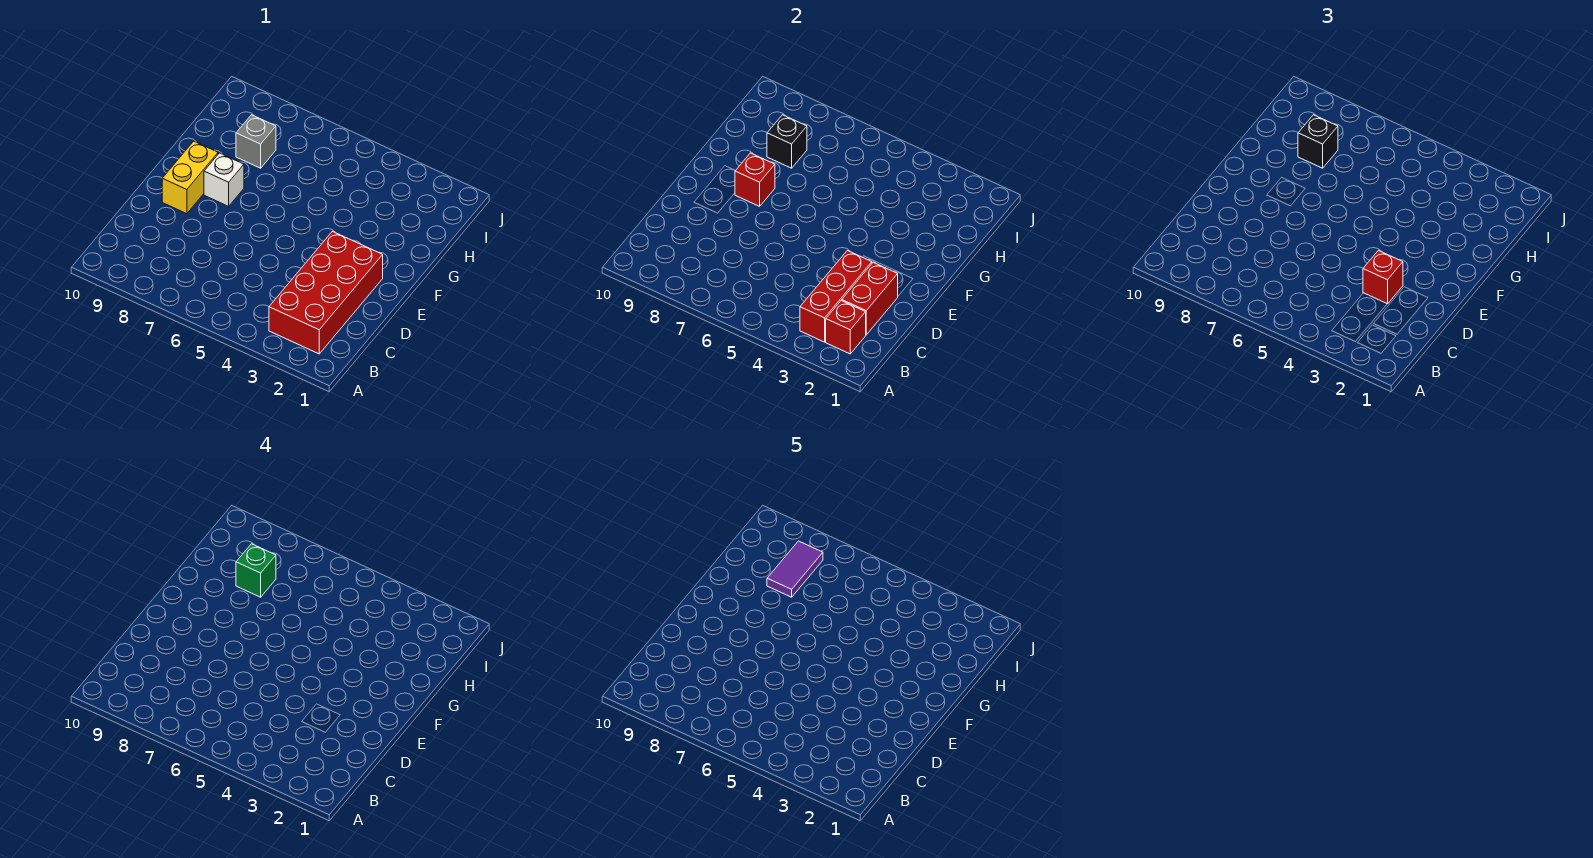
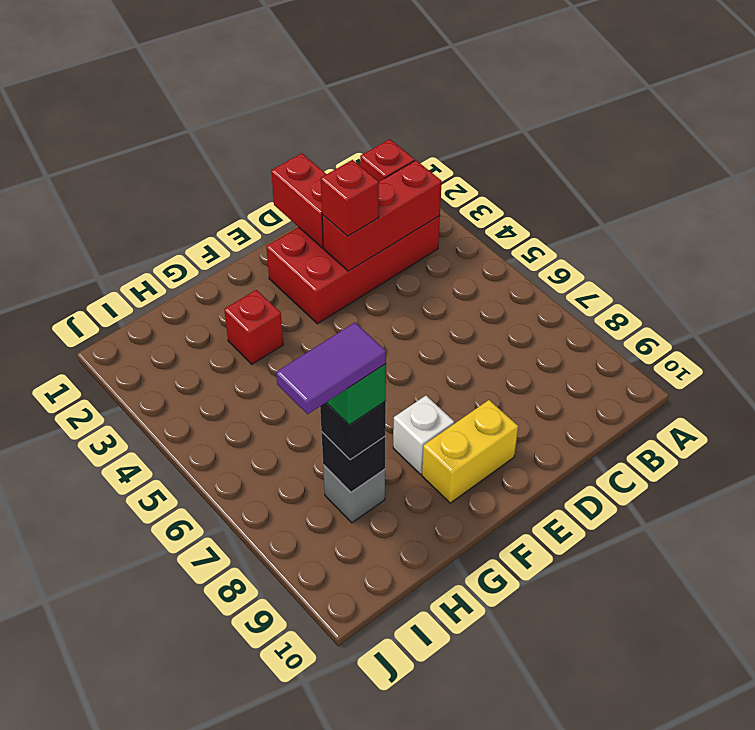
red 1x2 brick [842,262,898,335] -> red 1x2 brick turned to [271,153,326,248]
red 1x1 brick [735,153,775,206] -> red 1x1 brick moved to [224,290,283,364]

